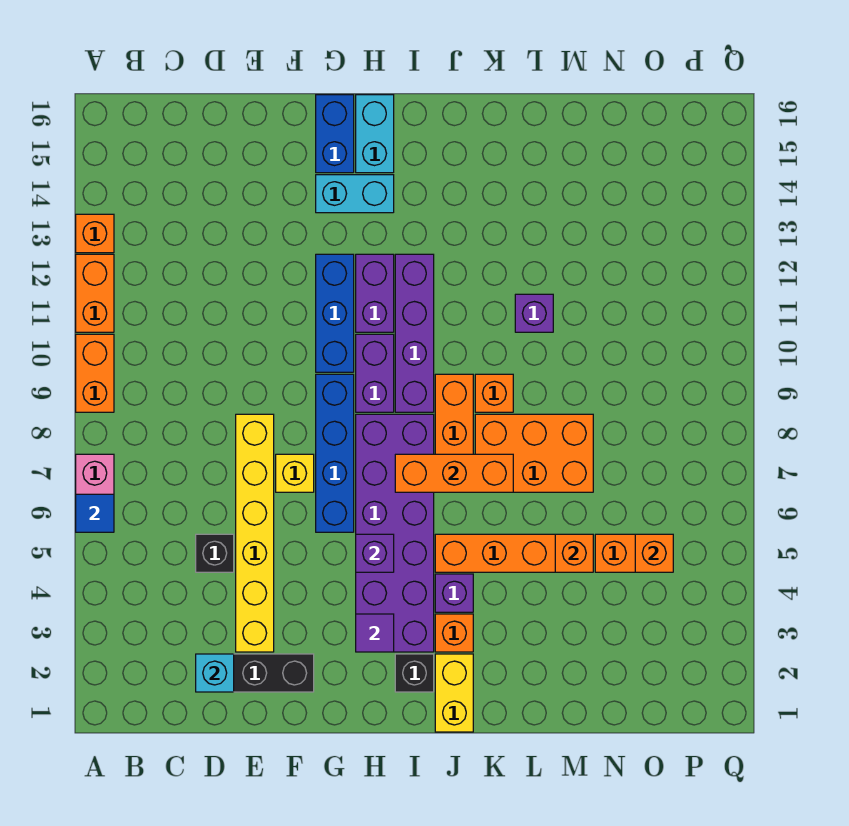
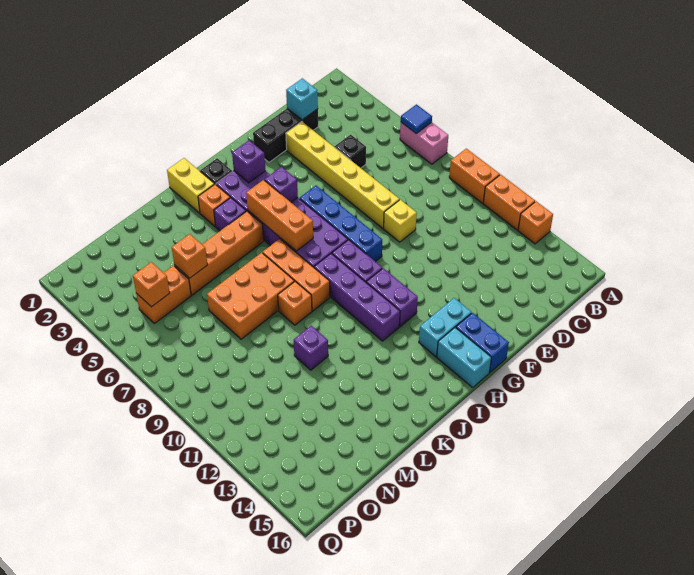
yellow 1x1 brick [276,454,314,492] -> yellow 1x1 brick moved to [384,200,417,242]
blue 1x3 brick [316,254,354,372] -> none
purple 1x1 tile [356,614,394,652] -> purple 1x1 brick [232,140,266,183]
orange 1x3 brick [395,454,513,492] -> orange 1x3 brick turned to [246,180,313,251]

